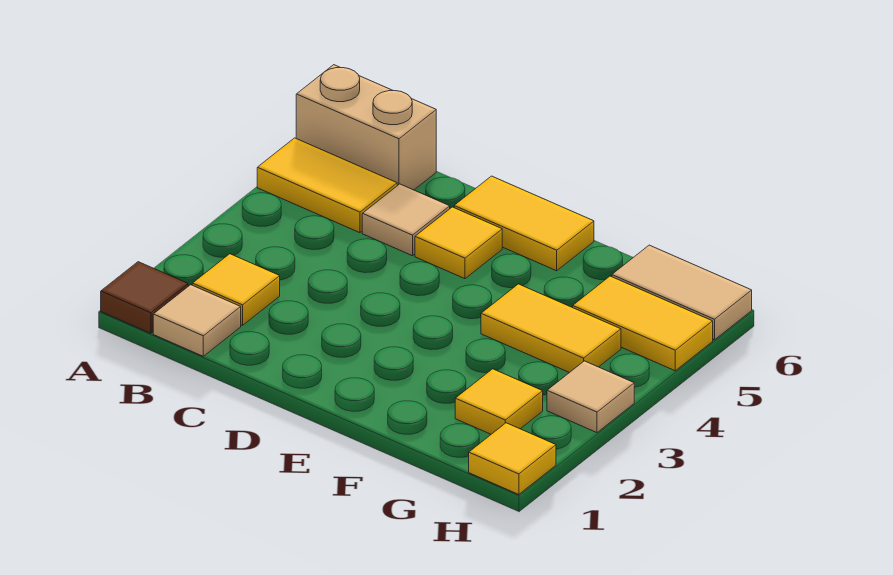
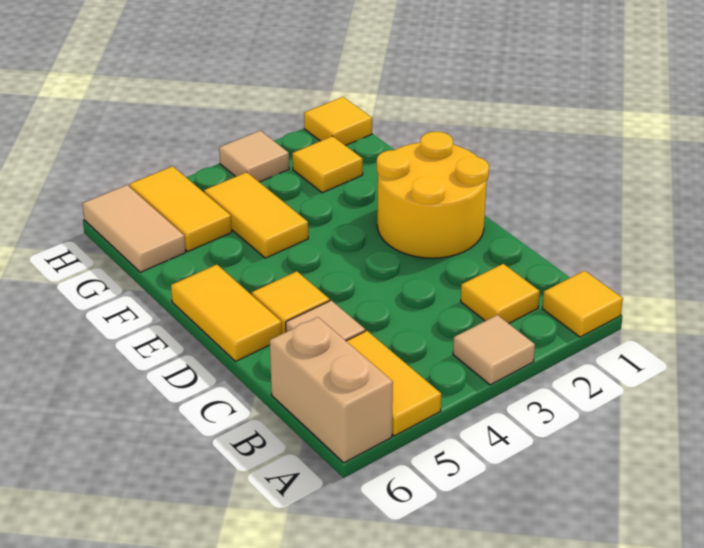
brown 1x1 tile [101,262,188,333] -> yellow 1x1 tile [542,271,623,337]
tan 1x1 tile [153,285,241,356] -> tan 1x1 tile moved to [453,315,535,385]
none -> yellow 2x2 round brick [377,132,489,258]

